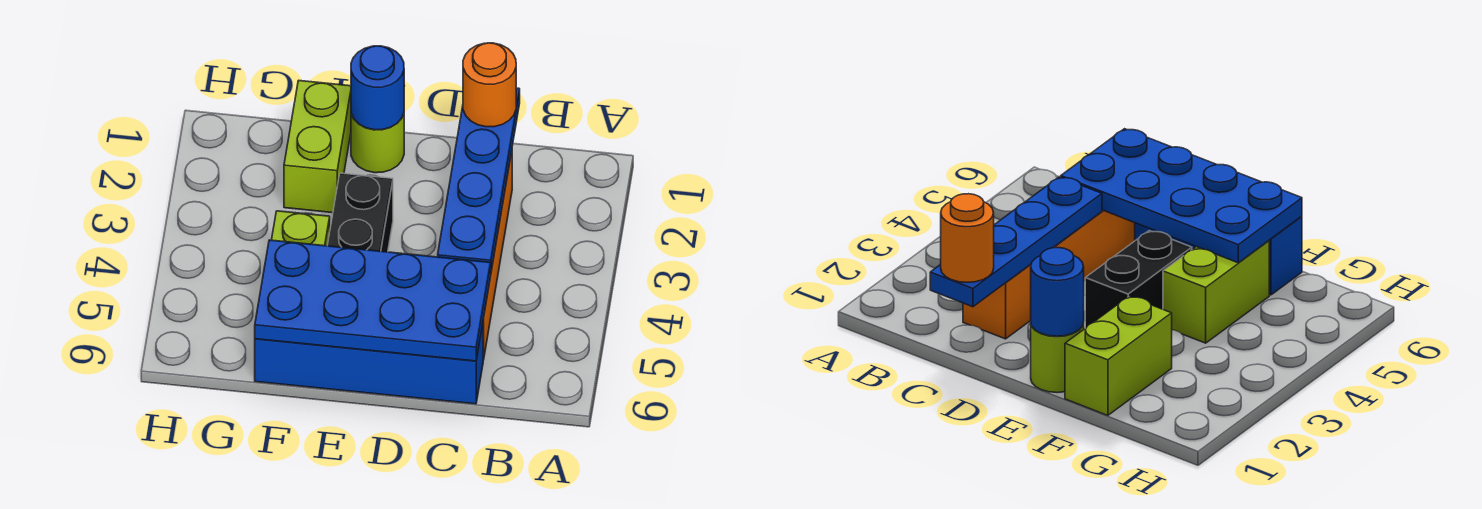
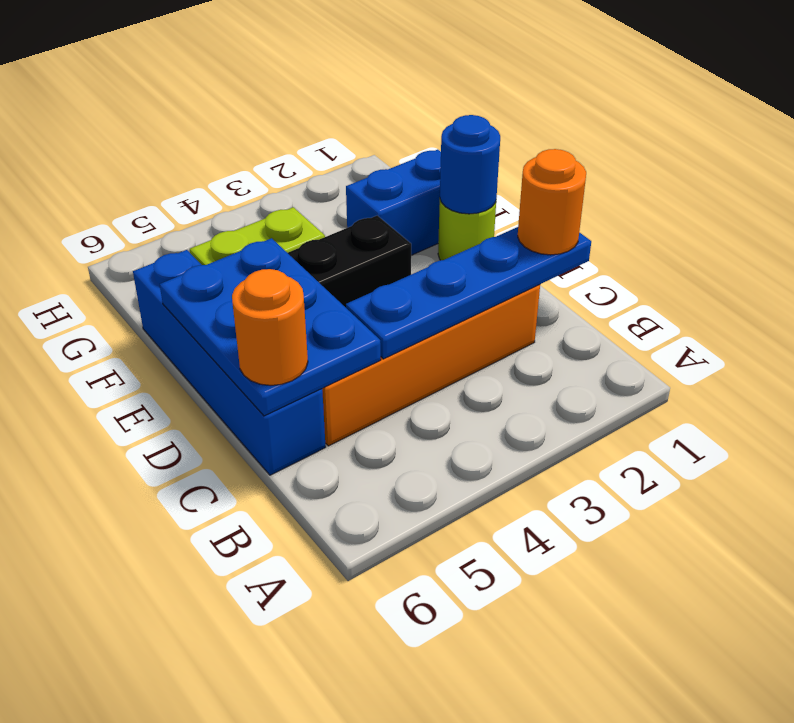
blue 2x4 plate [255,240,491,361] -> blue 2x3 plate [160,238,381,416]
none -> orange 1x1 round brick [232,269,308,385]
lime 1x2 brick [284,81,351,213] -> blue 1x2 brick [346,150,441,255]

